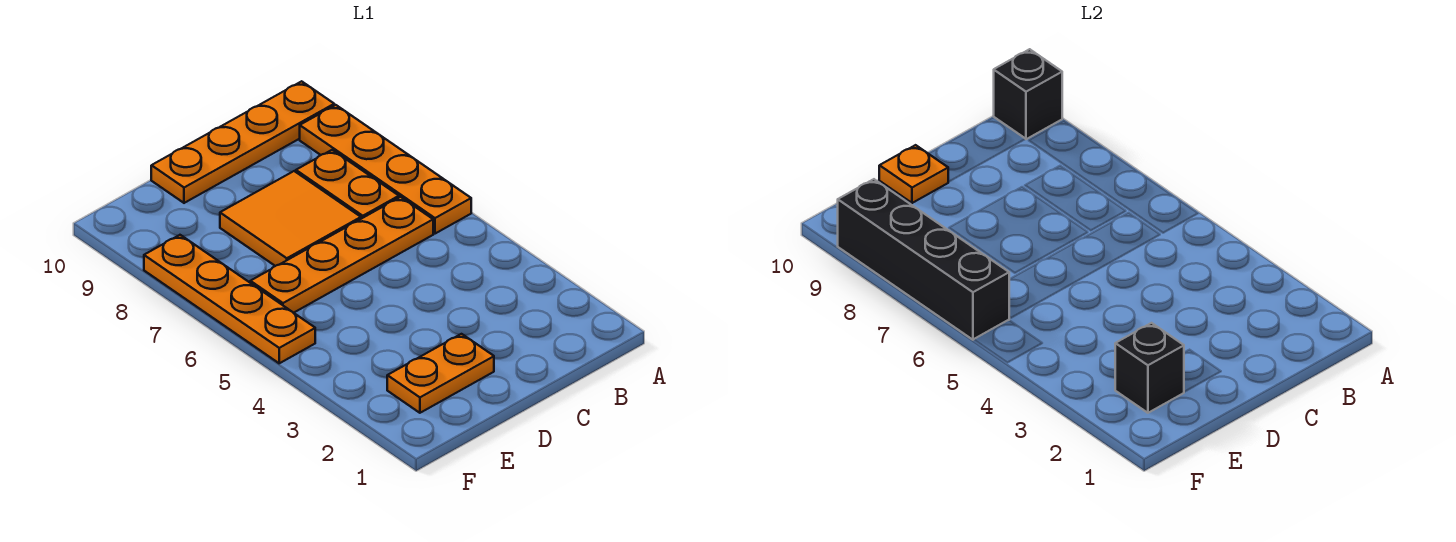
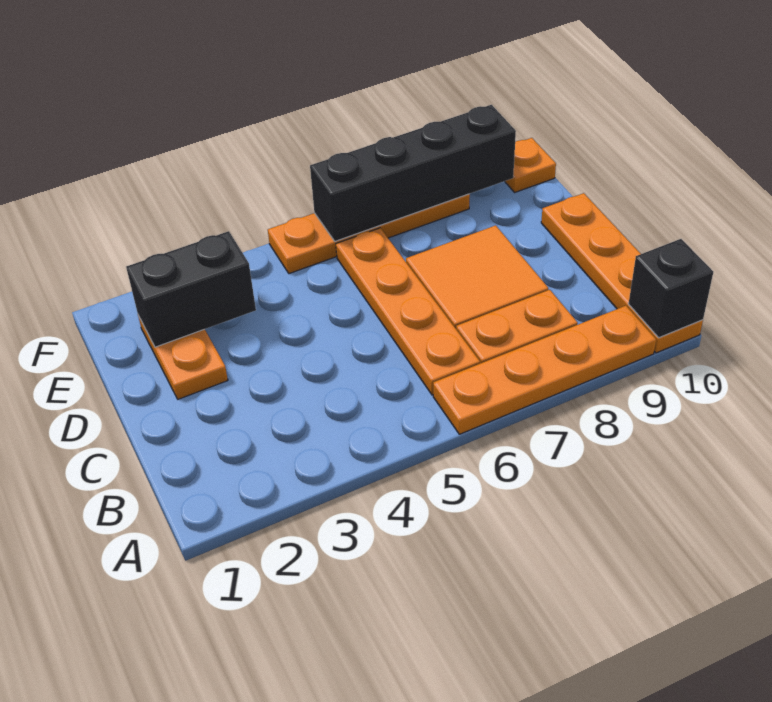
orange 1x1 plate [879,145,948,203] -> orange 1x1 plate moved to [505,138,556,192]
black 1x1 brick [1115,323,1184,413] -> black 1x2 brick [126,231,256,347]

